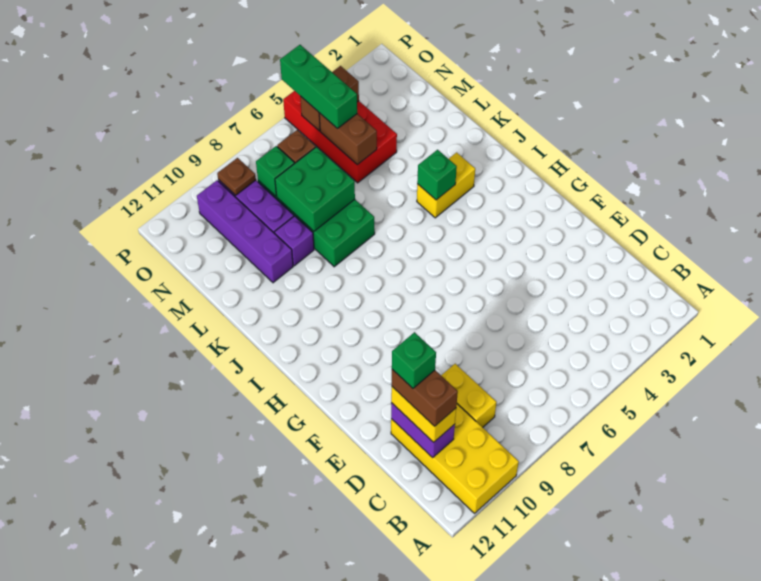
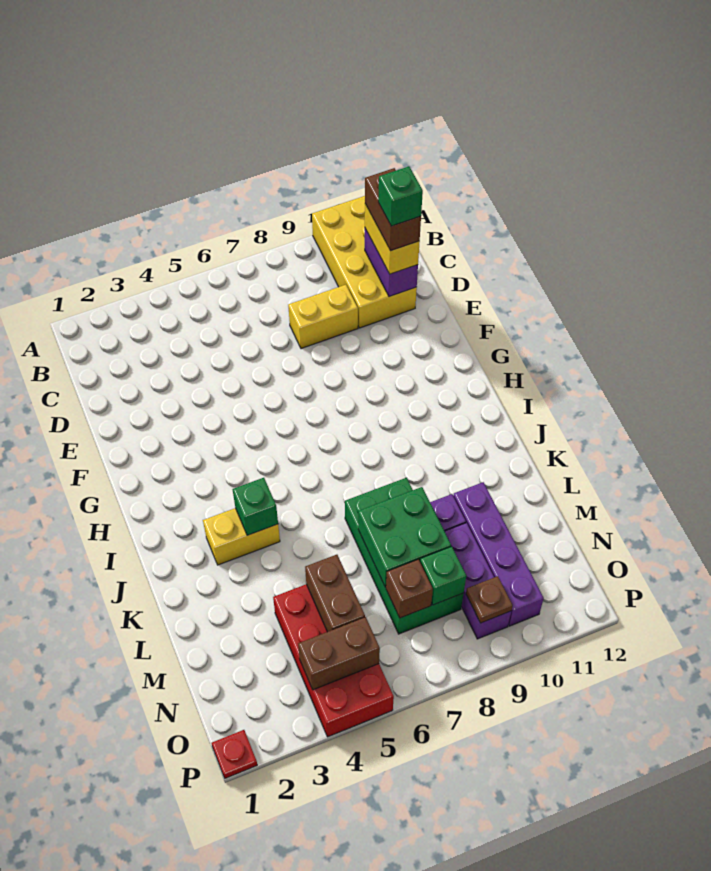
yellow 1x2 brick [441,364,497,427] -> yellow 1x2 brick turned to [288,285,358,349]
green 1x3 brick [280,45,357,128] -> none
none -> red 1x1 plate [212,730,257,778]

